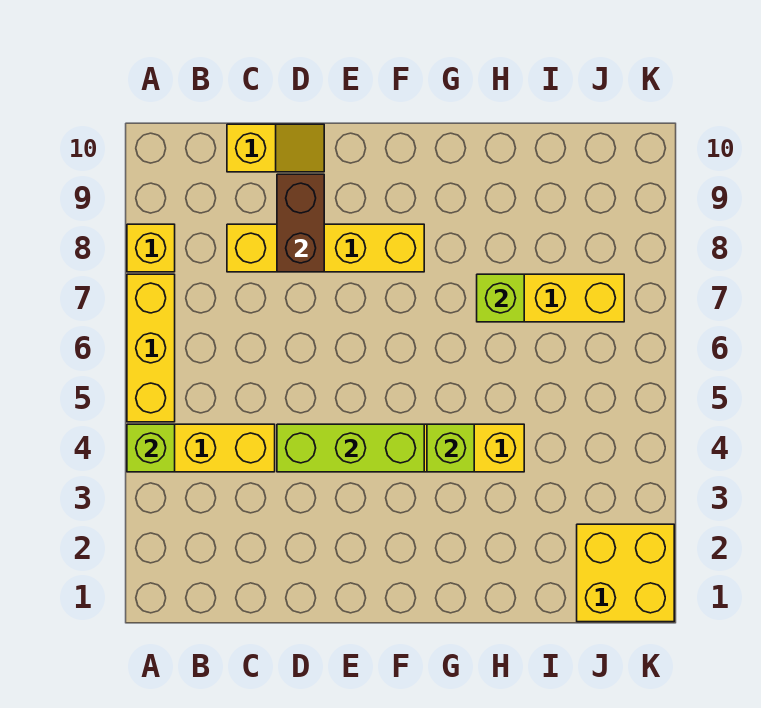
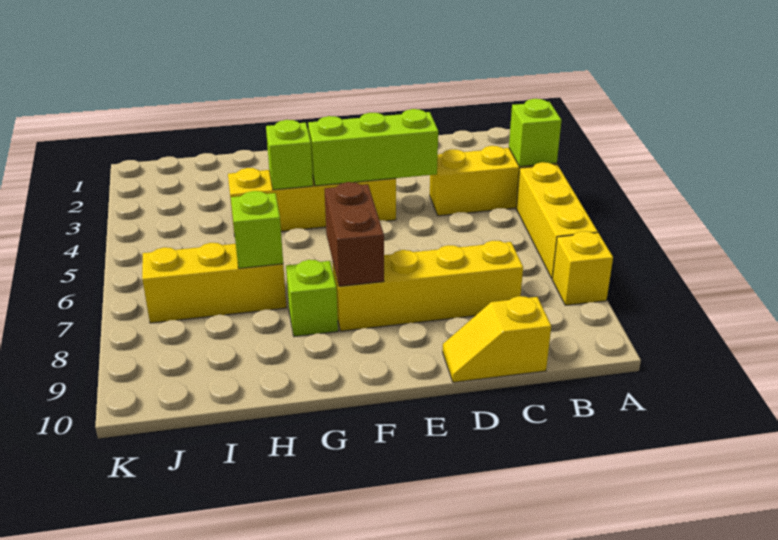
brown 1x2 brick [277,174,324,272] -> brown 1x2 brick moved to [324,182,384,286]
none -> lime 1x1 brick [286,260,338,337]
yellow 2x2 brick [577,524,674,622] -> none

